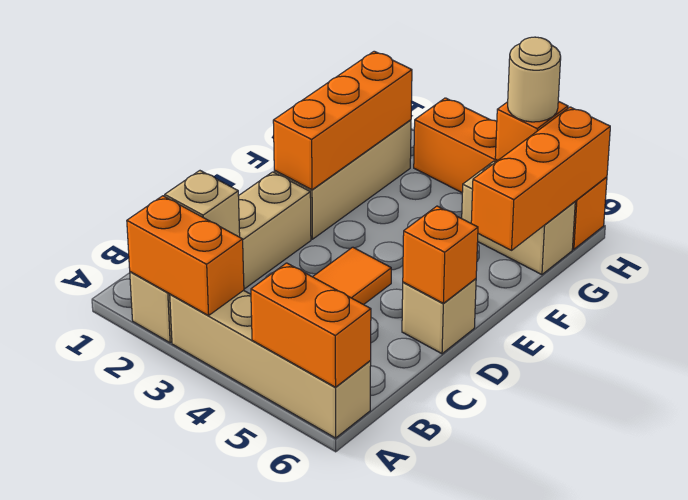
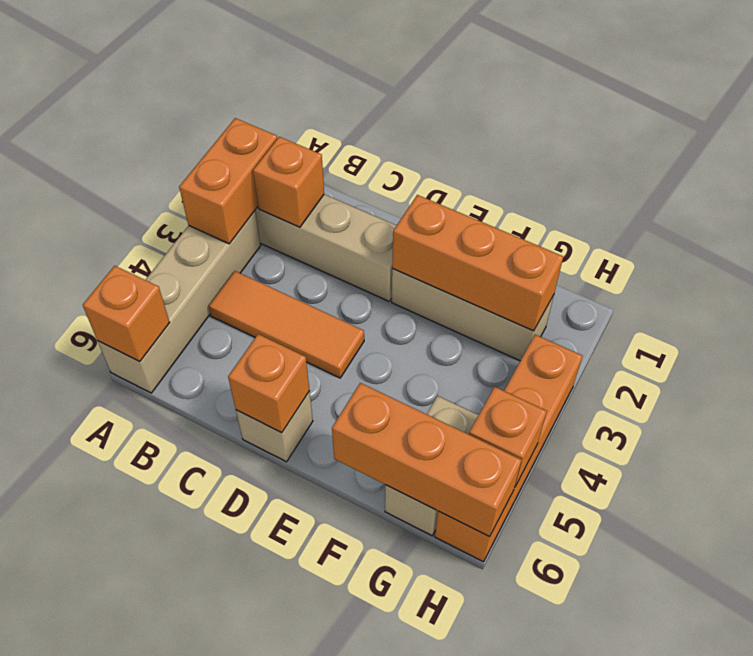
orange 1x2 brick [251,263,371,387] -> orange 1x1 brick [83,266,170,361]
tan 1x1 brick [165,171,240,237] -> orange 1x1 brick [253,137,324,227]
tan 1x1 round brick [508,37,561,122] -> none

